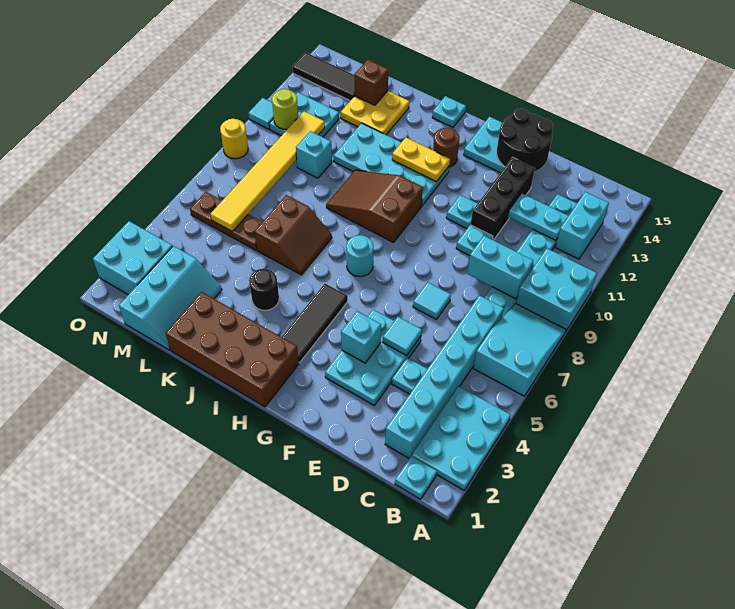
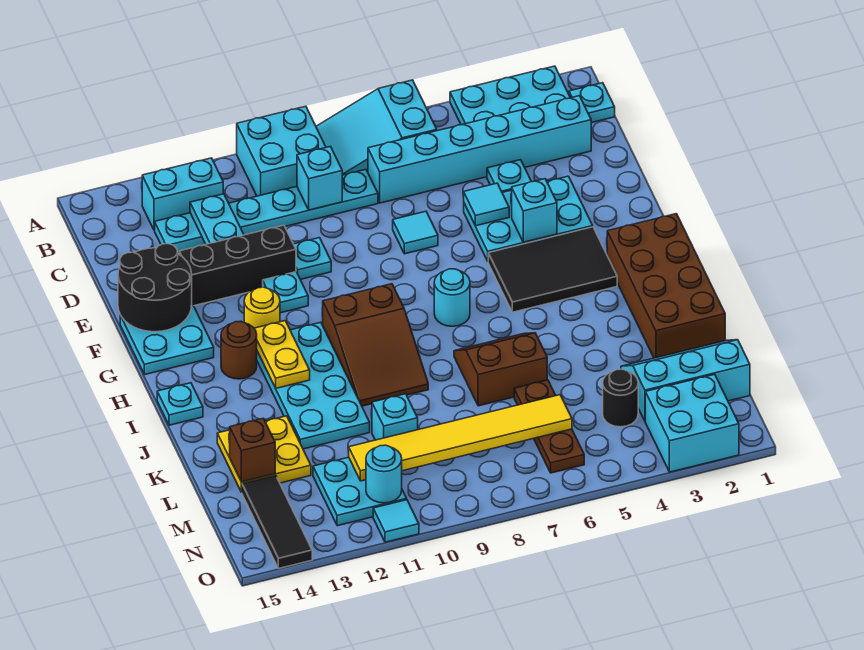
cyan 1x2 brick [467,236,533,299] -> cyan 1x1 brick [297,147,342,210]
black 1x3 tile [282,284,348,363] -> black 2x3 tile [488,227,617,312]
black 1x1 round brick [249,269,279,310] -> black 1x1 round brick moved to [603,369,638,427]
lime 1x1 round brick [272,89,298,129] -> cyan 1x1 round brick [366,445,402,503]
yellow 1x1 round brick [220,119,248,159] -> yellow 1x1 round brick moved to [244,287,280,328]

